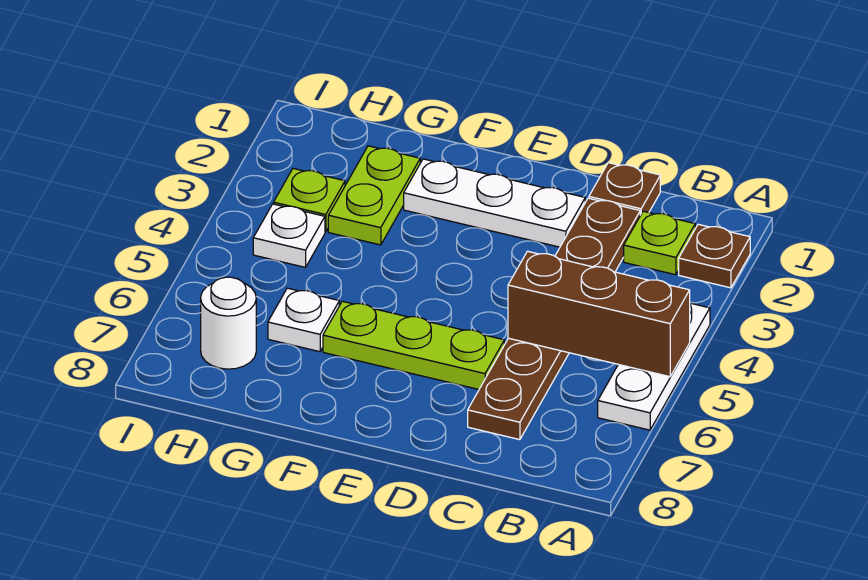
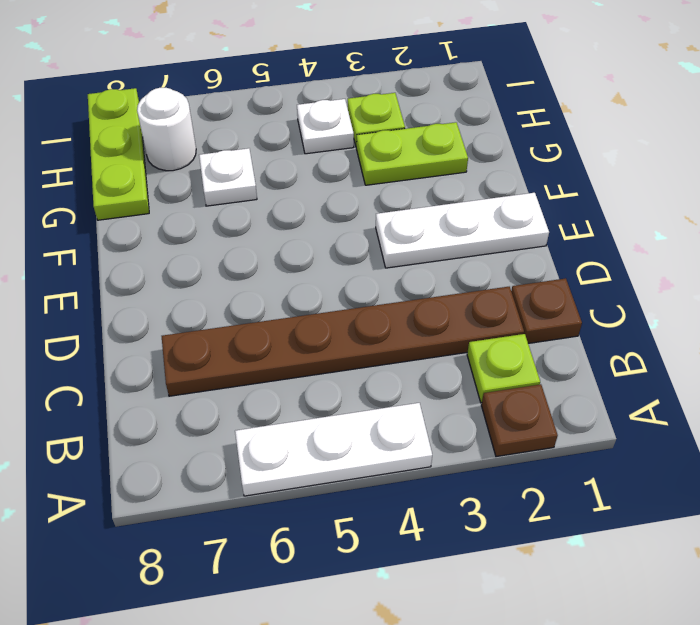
brown 1x3 brick [508,251,690,377] -> none
white 1x3 plate [404,159,585,247] -> white 1x3 plate turned to [376,193,549,268]
lime 1x3 plate [323,301,504,389] -> lime 1x3 plate moved to [88,88,149,220]

